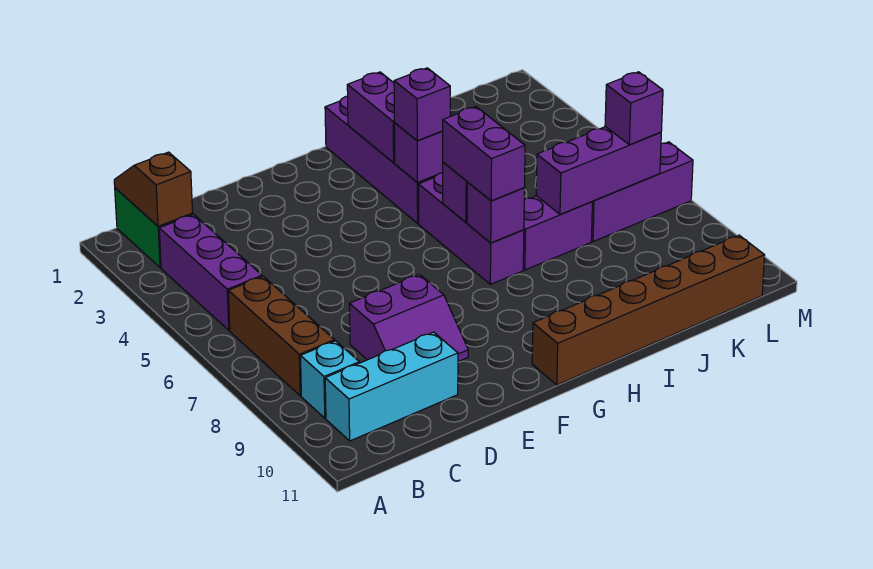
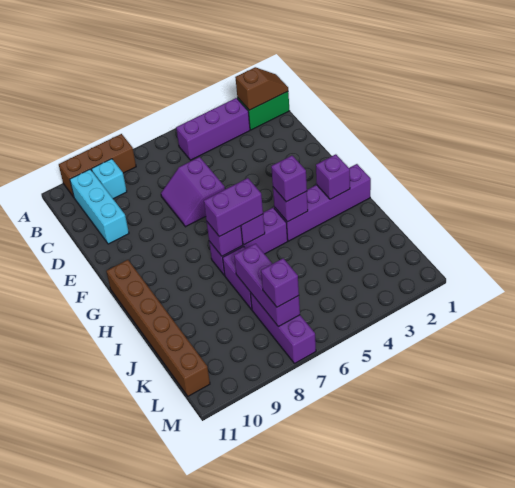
brown 1x3 brick [228,277,335,396] -> brown 1x3 brick moved to [59,134,136,197]
purple 2x2 slope [349,274,468,362] -> purple 2x2 slope moved to [161,157,225,227]
purple 1x2 brick [347,72,395,163] -> purple 1x1 brick [316,154,350,199]

